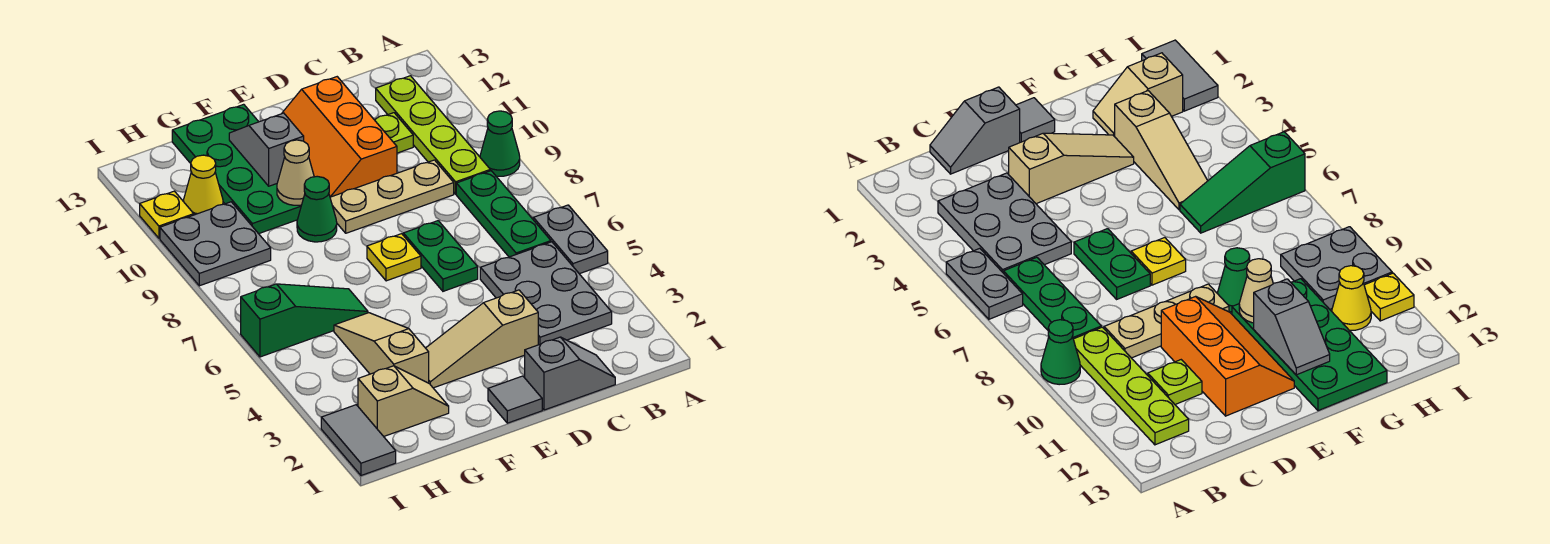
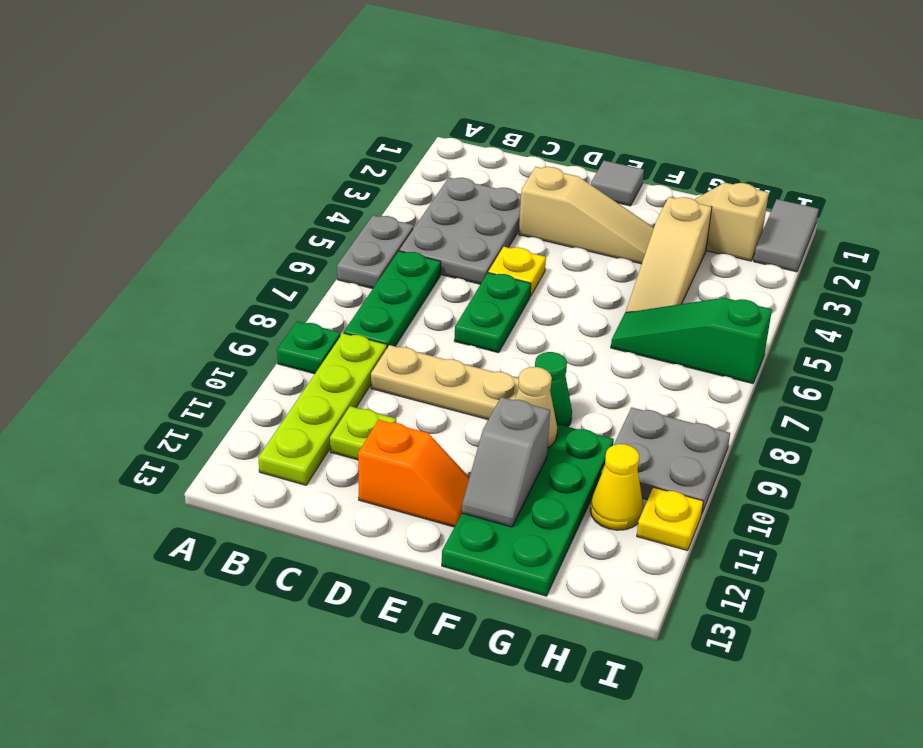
green 1x1 cone [480,111,520,176] -> green 1x1 plate [277,321,341,374]
grey 1x2 slope [525,337,615,410] -> none
orange 2x3 slope [282,77,397,197] -> orange 1x2 slope [358,420,469,527]
yellow 1x1 plate [367,234,421,281] -> yellow 1x1 plate moved to [488,247,546,297]

